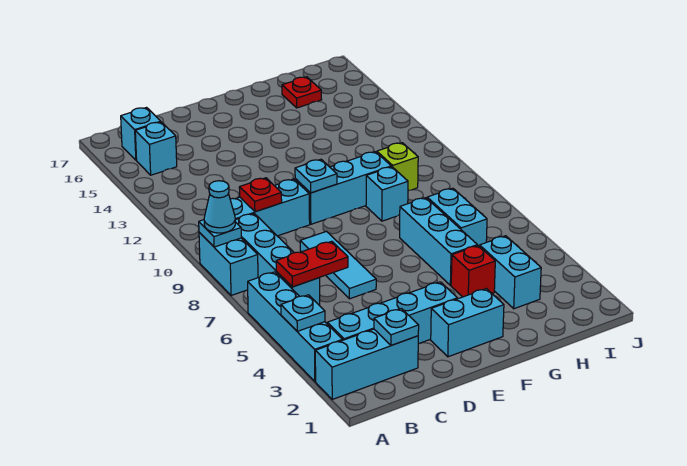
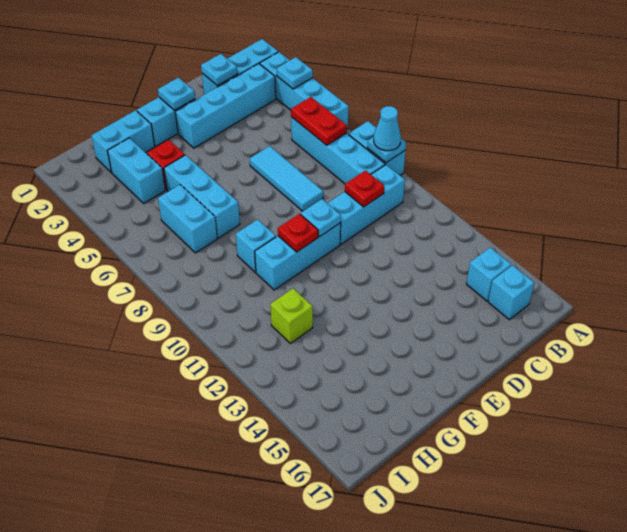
red 1x2 plate [276,241,348,287] -> red 1x2 plate turned to [291,97,347,145]
none -> cyan 1x1 plate [158,78,195,110]
none -> cyan 1x2 brick [92,110,155,173]
lime 1x1 brick [377,143,418,191] -> lime 1x1 brick moved to [270,288,313,343]
red 1x1 plate [282,77,322,108] -> red 1x1 plate moved to [278,214,318,252]

